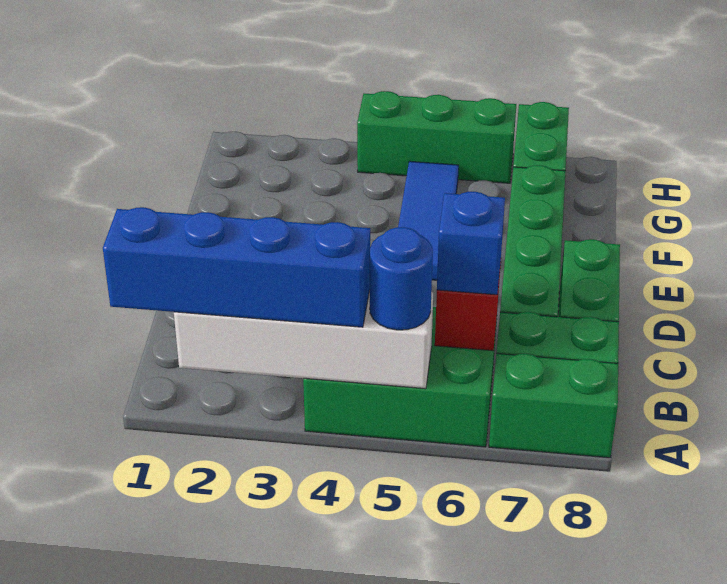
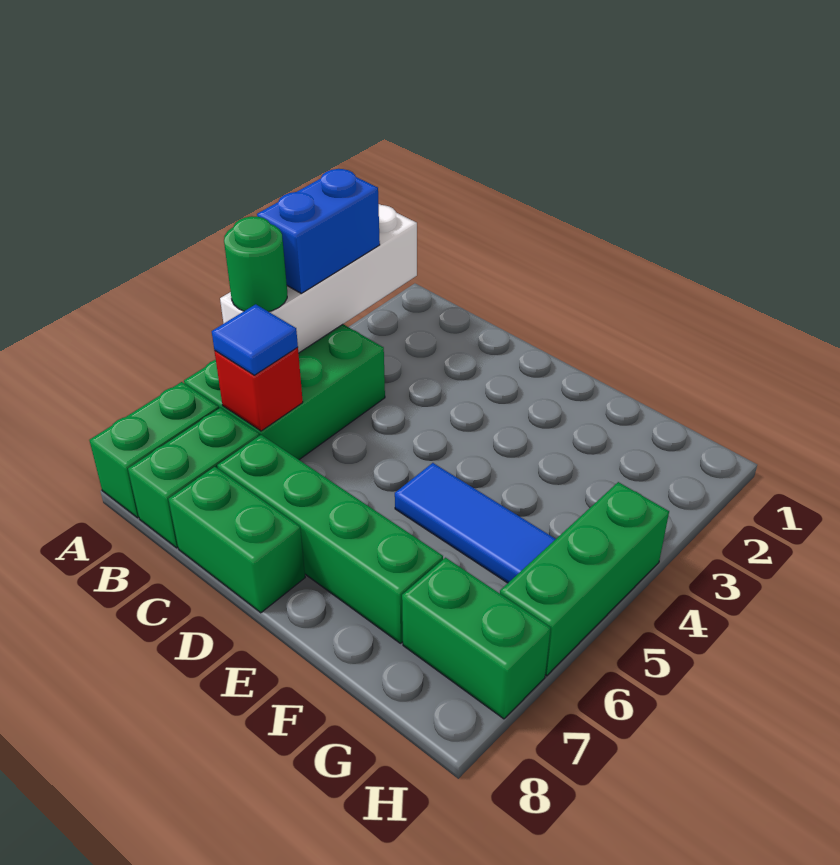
blue 1x4 brick [103,207,370,327] -> blue 1x2 brick [257,169,380,293]
blue 1x1 round brick [370,227,433,330] -> green 1x1 round brick [224,216,287,312]
blue 1x1 brick [437,191,505,295] -> blue 1x1 tile [212,304,298,375]

